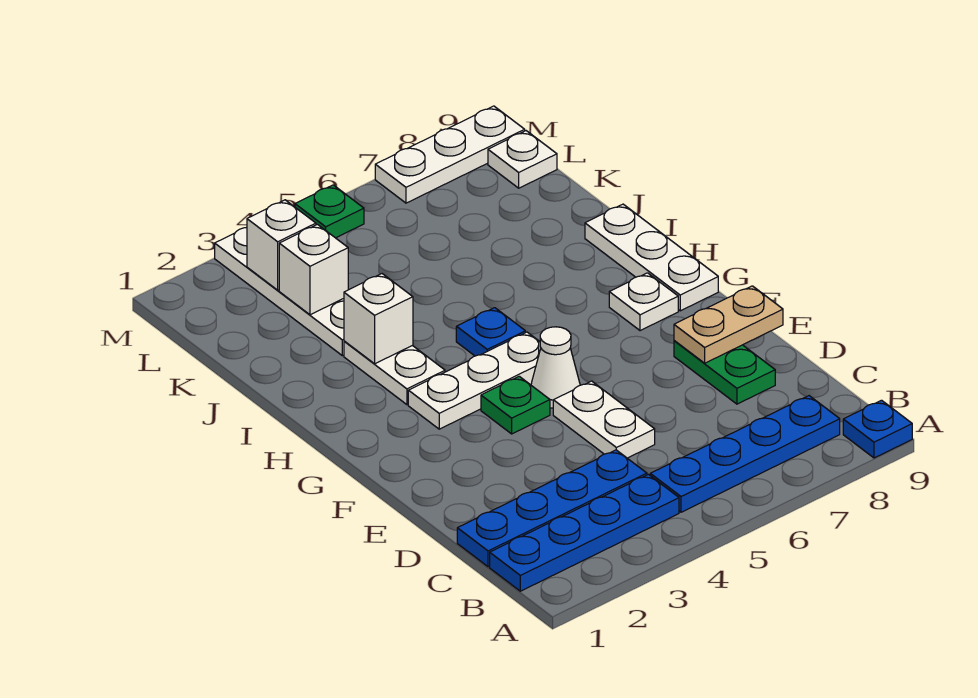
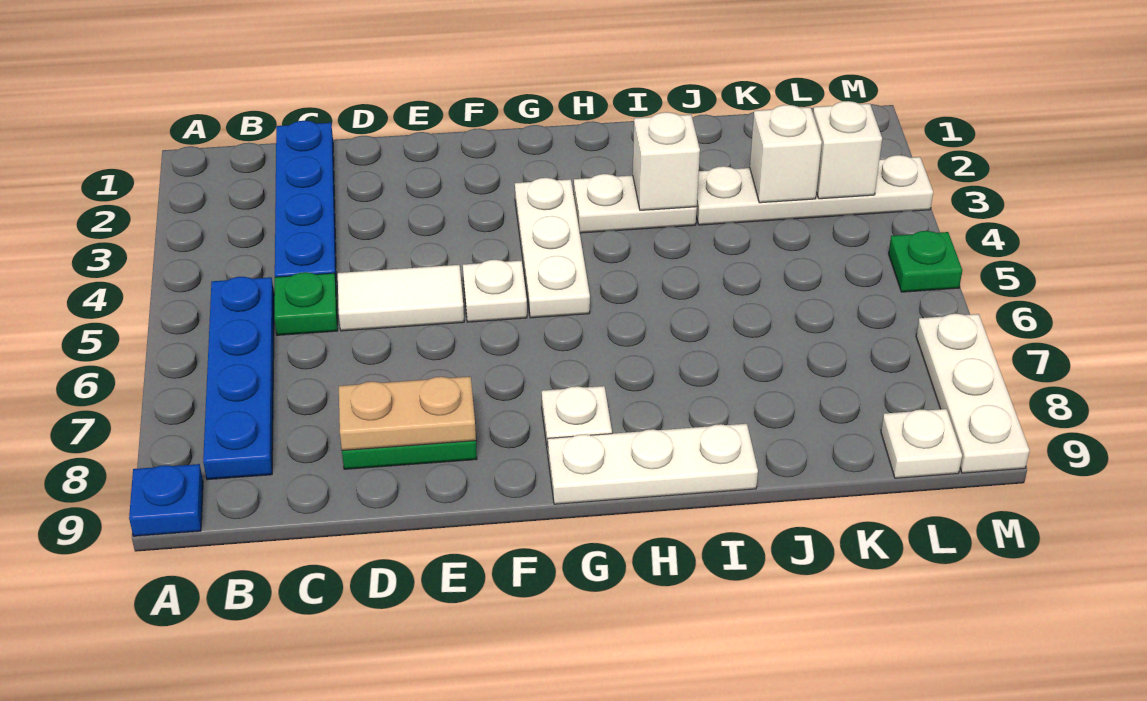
blue 1x4 plate [490,474,679,591] -> none
white 1x2 plate [553,381,655,458] -> white 1x2 tile [338,265,464,331]
tan 1x2 plate [674,286,783,363] -> tan 1x2 plate turned to [339,376,476,451]
green 1x1 plate [481,376,550,434] -> green 1x1 plate moved to [274,272,338,335]
white 1x1 cone [531,327,580,408] -> white 1x1 plate [463,260,527,322]
blue 1x1 plate [456,308,525,356] -> none

